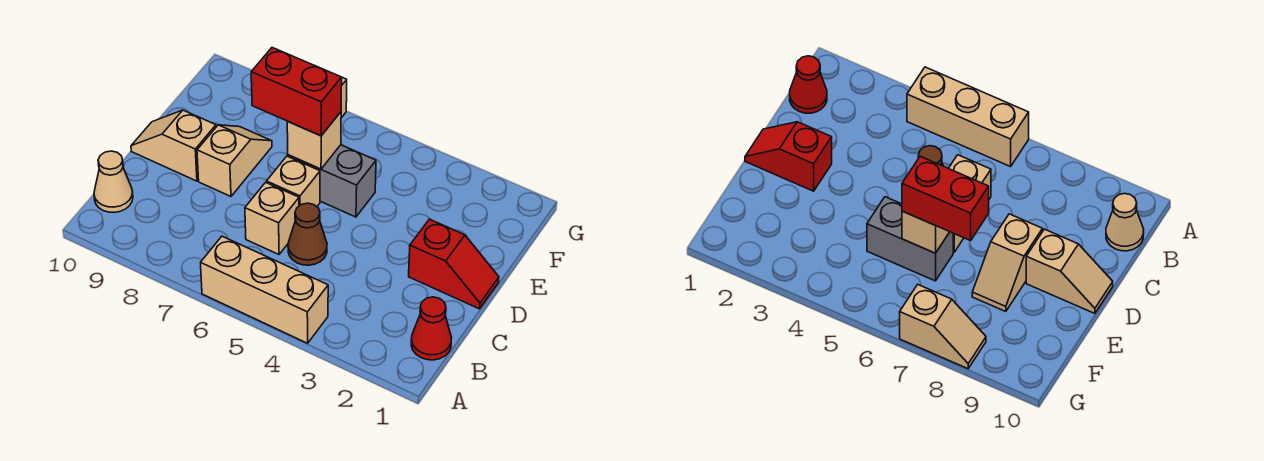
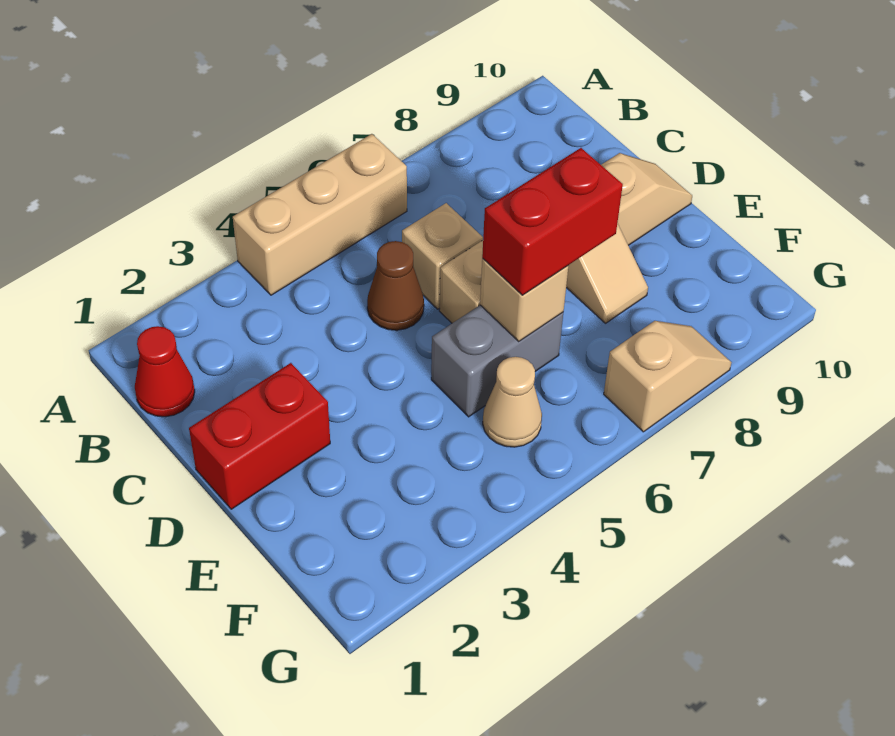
tan 1x1 cone [94,151,133,213] -> tan 1x1 cone moved to [483,357,542,447]
red 1x2 slope [409,219,499,309] -> red 1x2 brick [189,363,330,509]

